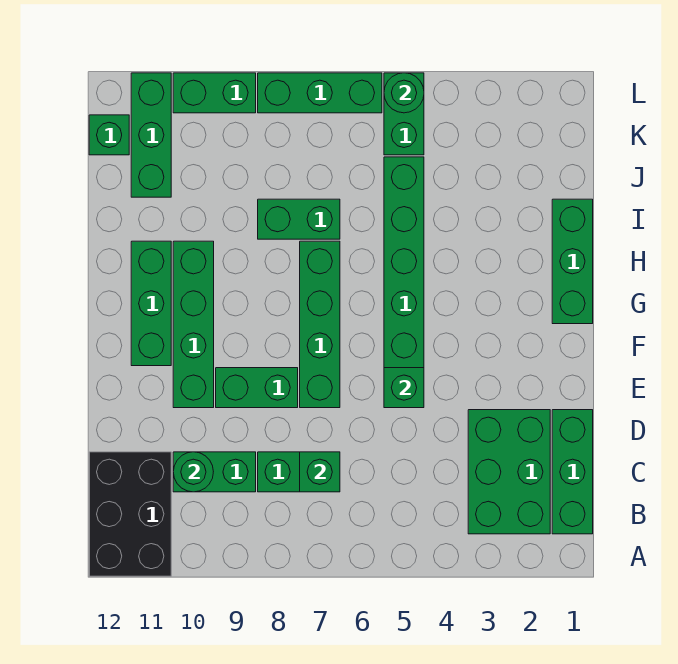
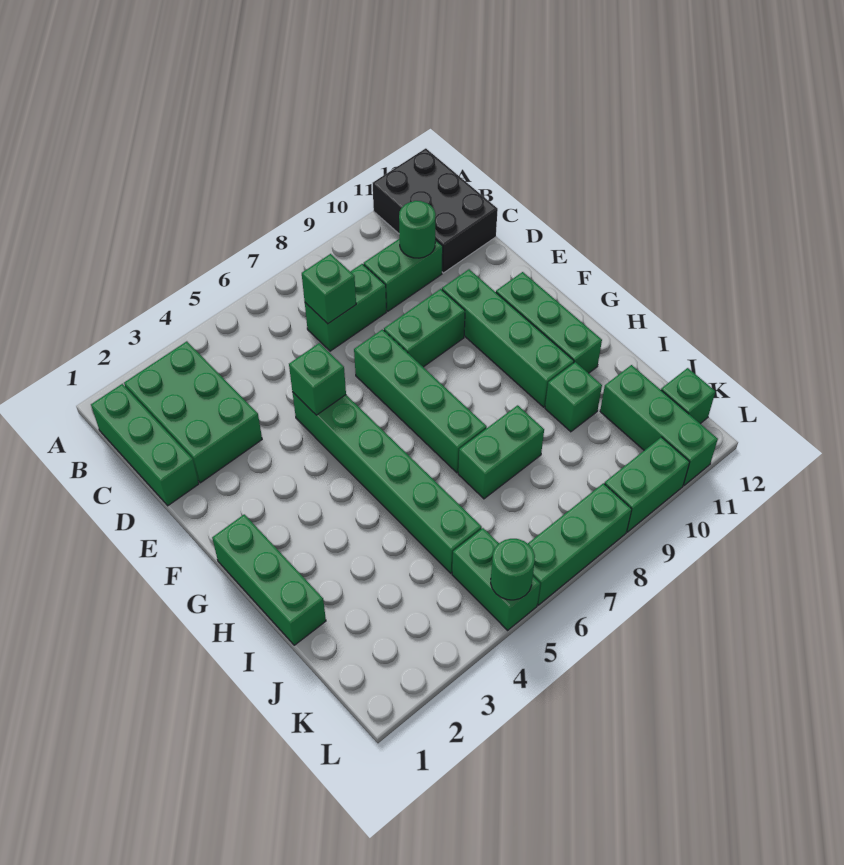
none -> green 1x1 brick [545,362,602,432]

